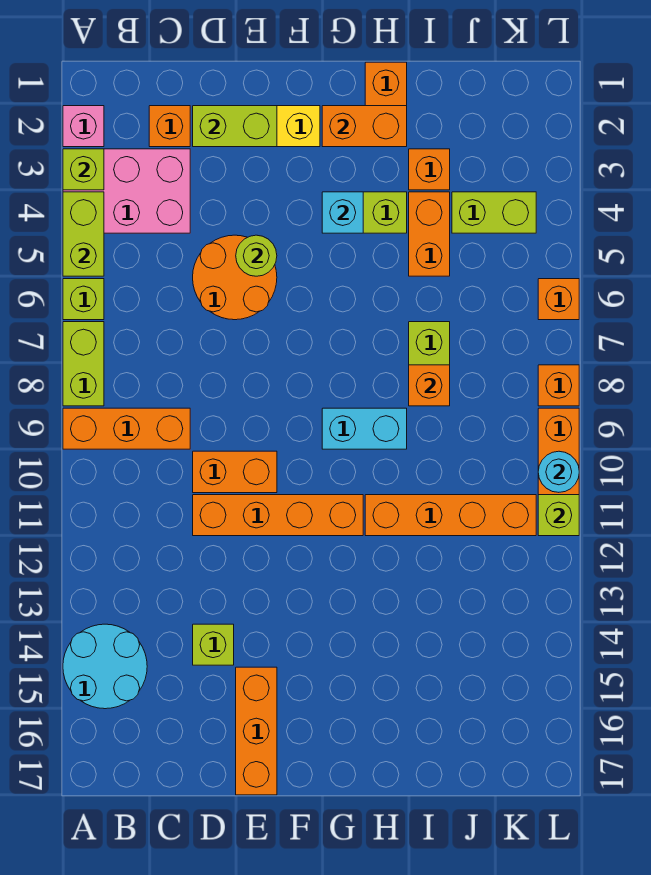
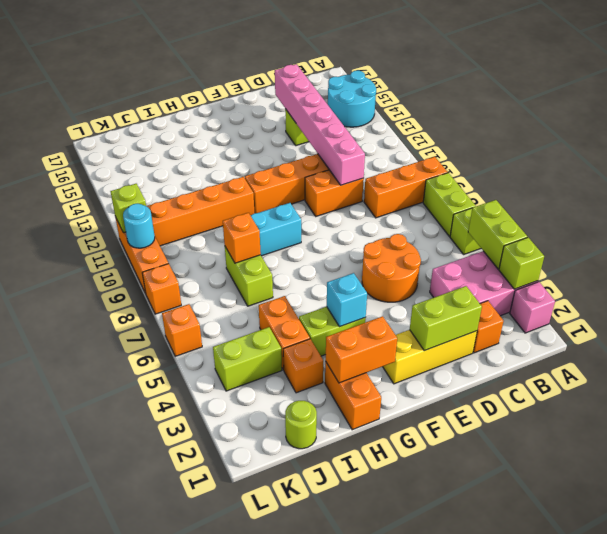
none -> pink 1x6 brick [275,64,365,185]
lime 1x1 round brick [236,235,277,276] -> lime 1x1 round brick moved to [285,401,317,449]
orange 1x3 brick [236,667,277,795] -> none

